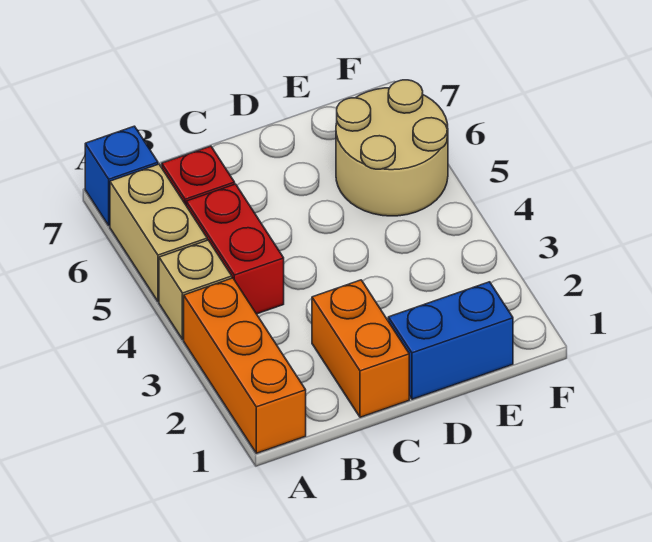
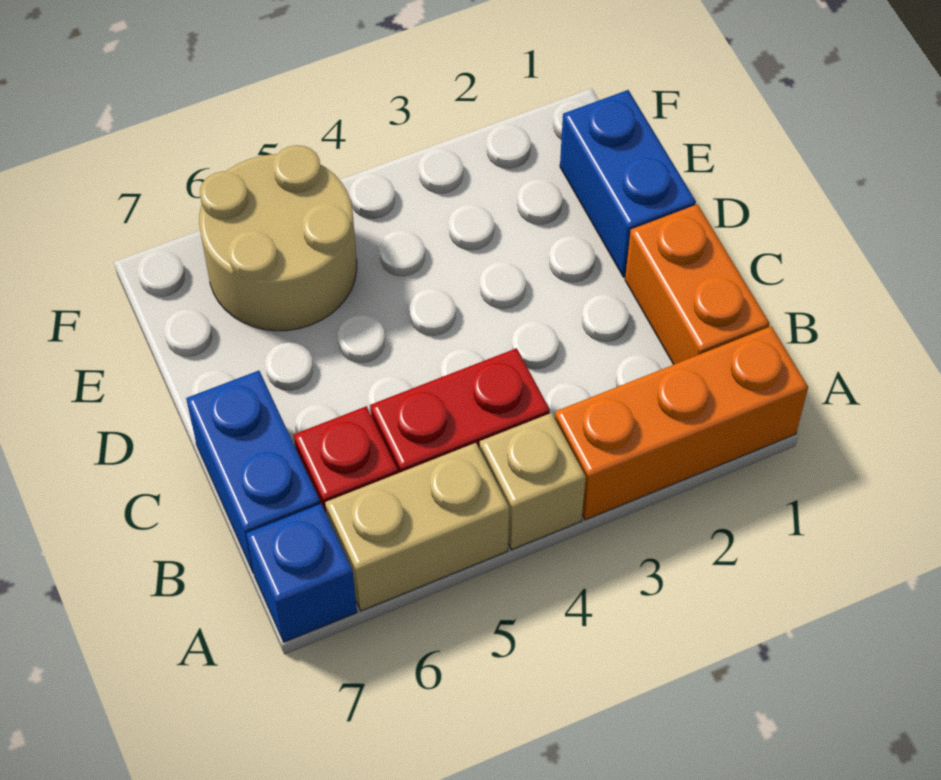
none -> blue 1x2 brick [186,371,320,573]
orange 1x2 brick [312,280,409,417] -> orange 1x2 brick turned to [625,204,770,365]

